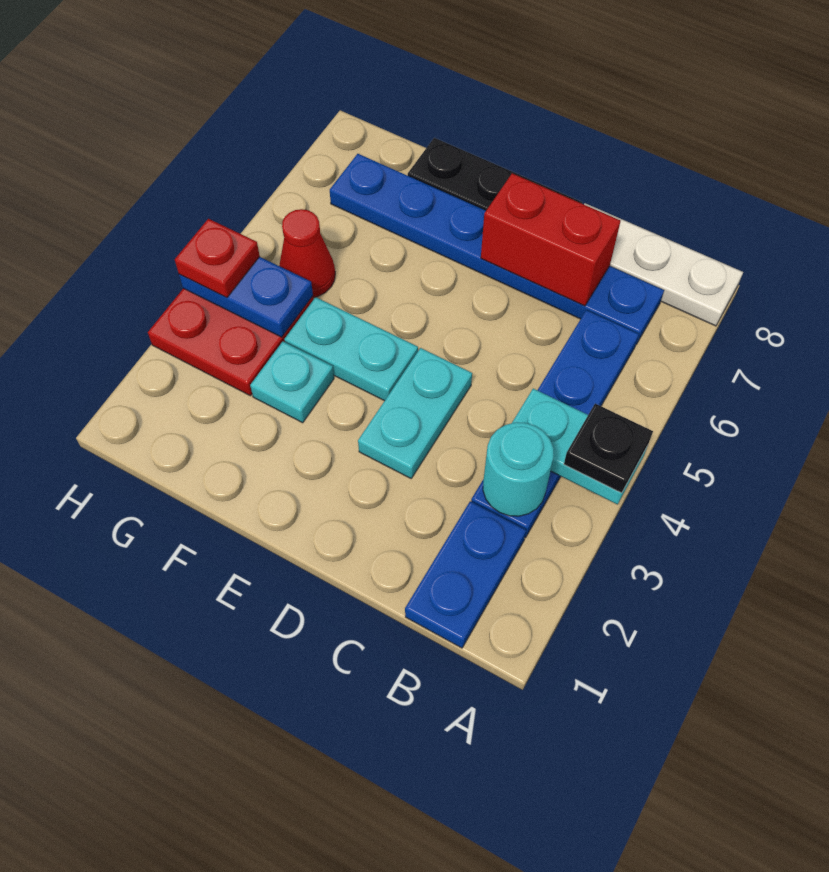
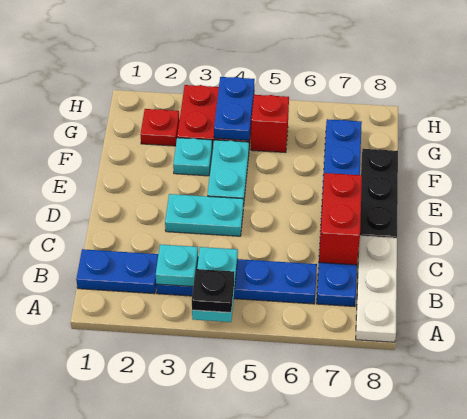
cyan 1x1 round brick [483,422,554,516] -> cyan 1x1 plate [156,244,198,286]
red 1x1 cone [279,209,335,298] -> red 1x1 brick [251,95,289,152]
red 1x1 plate [175,219,260,297] -> red 1x1 plate moved to [140,109,179,146]

